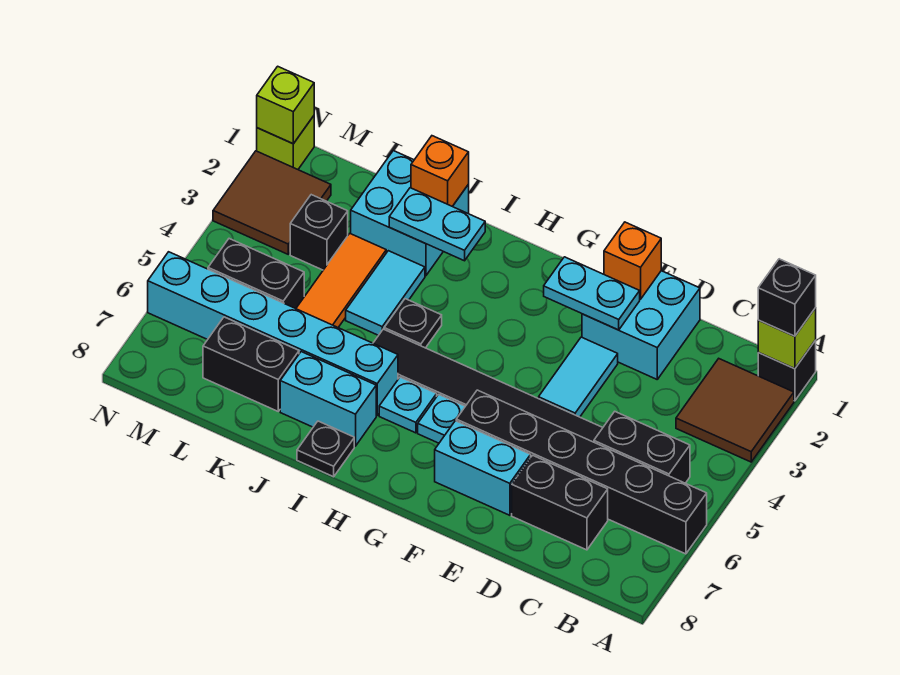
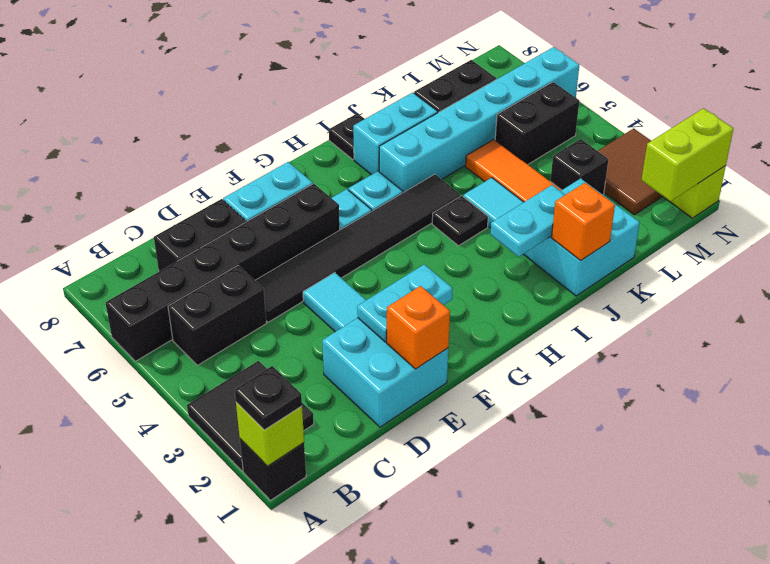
black 1x1 brick [758,259,816,336] -> black 1x1 plate [235,366,302,430]
brown 2x2 tile [676,359,794,462] -> black 2x2 tile [187,361,314,471]
lime 1x1 brick [257,66,314,144] -> lime 1x2 brick [641,108,733,201]

